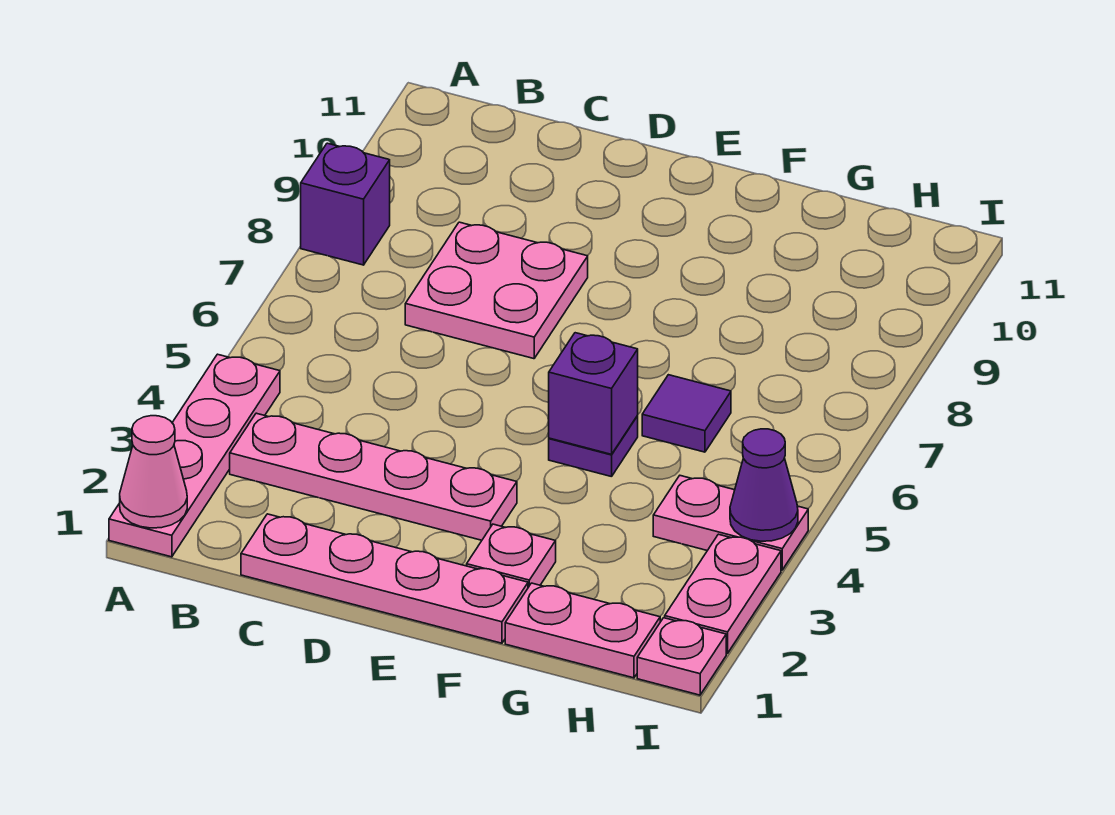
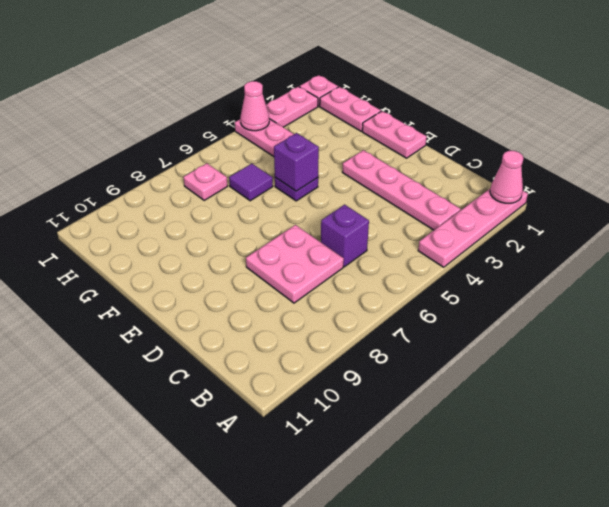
purple 1x1 brick [301,143,390,265] -> purple 1x1 brick moved to [321,205,369,267]
pink 1x4 plate [241,514,528,643] -> pink 1x2 plate [362,111,427,158]
pink 1x1 plate [467,524,556,587] -> pink 1x1 plate moved to [183,163,228,200]
purple 1x1 cone [730,429,798,541] -> pink 1x1 cone [240,81,269,131]

